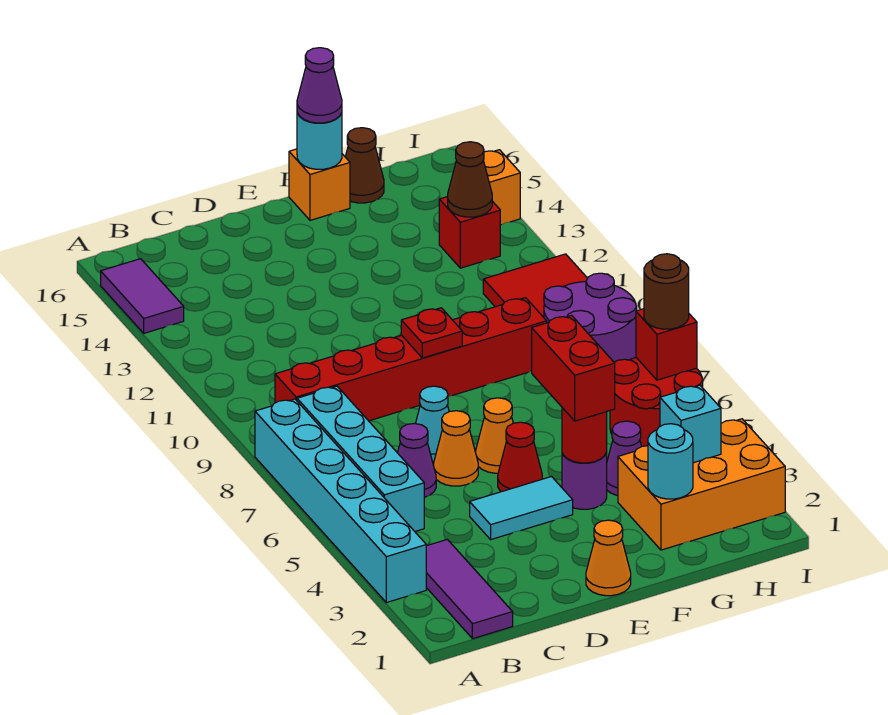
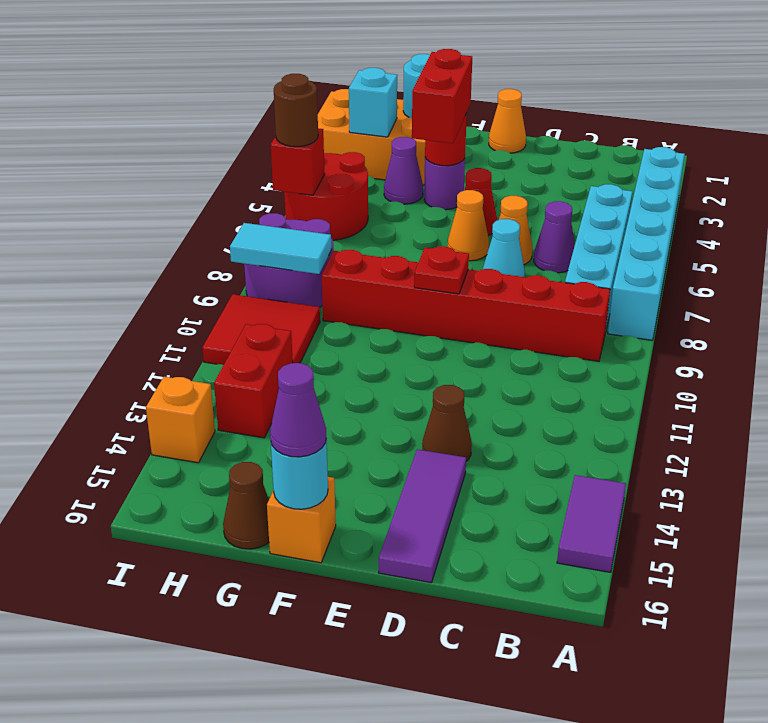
purple 1x3 tile [426,539,513,639] -> purple 1x3 tile moved to [379,449,466,583]
cyan 1x2 tile [470,477,573,539] -> cyan 1x2 tile moved to [230,223,331,274]
red 1x1 brick [439,197,500,268] -> red 1x2 brick [214,324,293,438]
brown 1x1 cone [448,142,492,217] -> brown 1x1 cone moved to [422,385,472,461]

